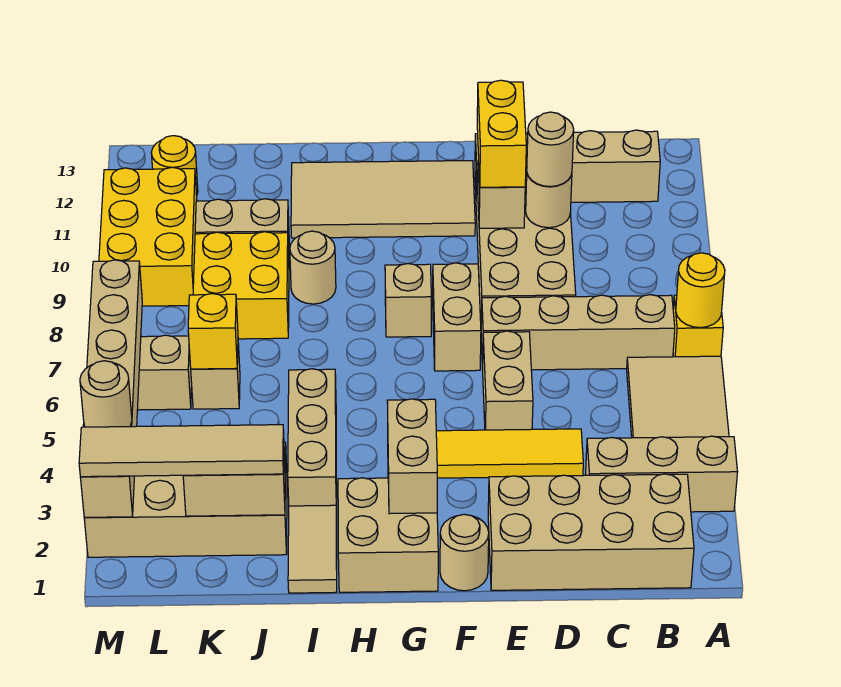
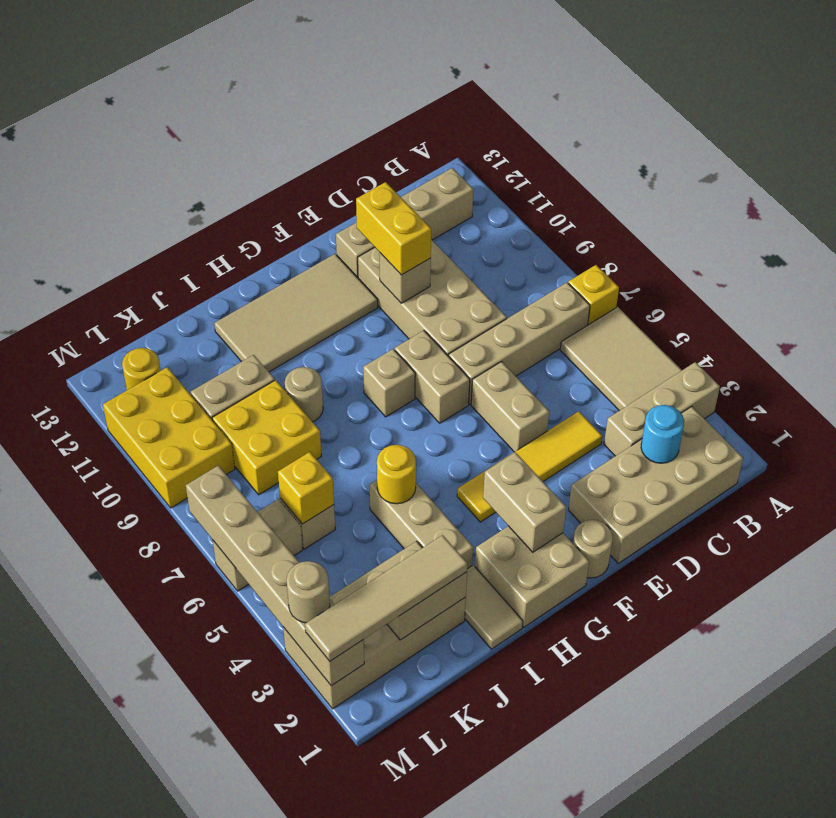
yellow 1x1 round brick [676,253,725,328] -> yellow 1x1 round brick moved to [377,445,416,504]
none -> cyan 1x1 round brick [641,405,684,463]
tan 1x1 round brick [526,174,572,228] -> none
tan 1x1 round brick [527,112,574,187] -> none

